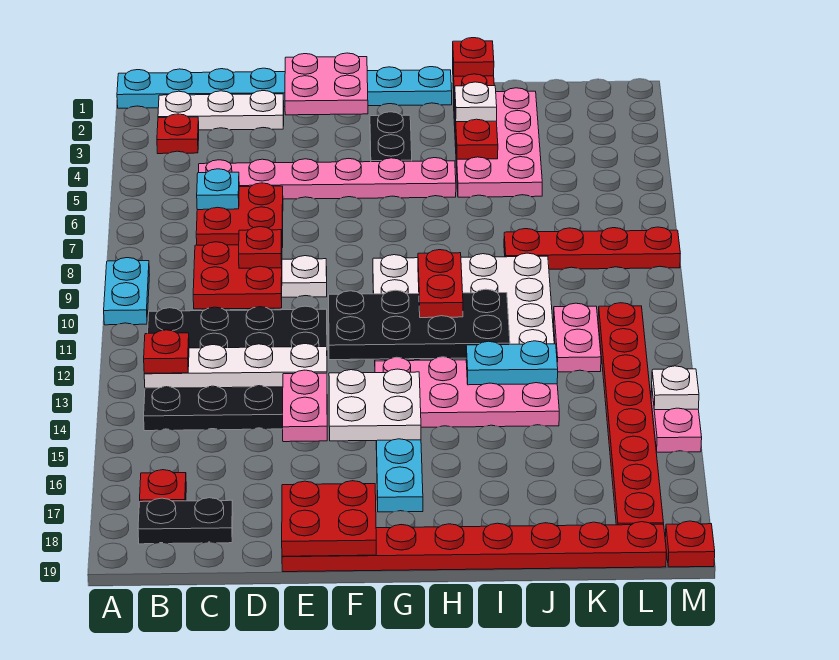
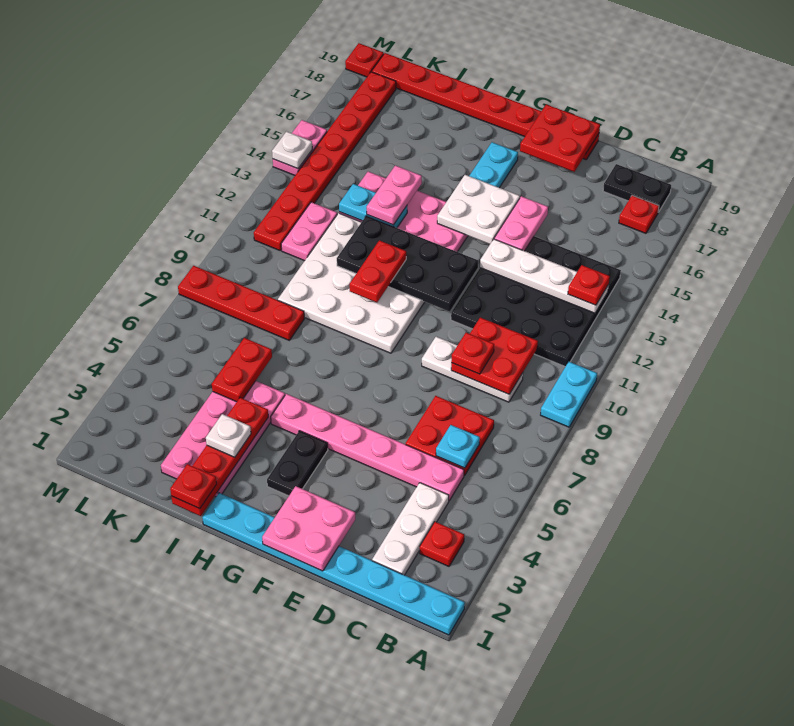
white 1x3 plate [158,91,284,130] -> white 1x3 plate turned to [372,483,449,575]
none -> pink 1x2 plate [367,165,422,225]
none -> red 1x2 plate [212,338,272,402]

